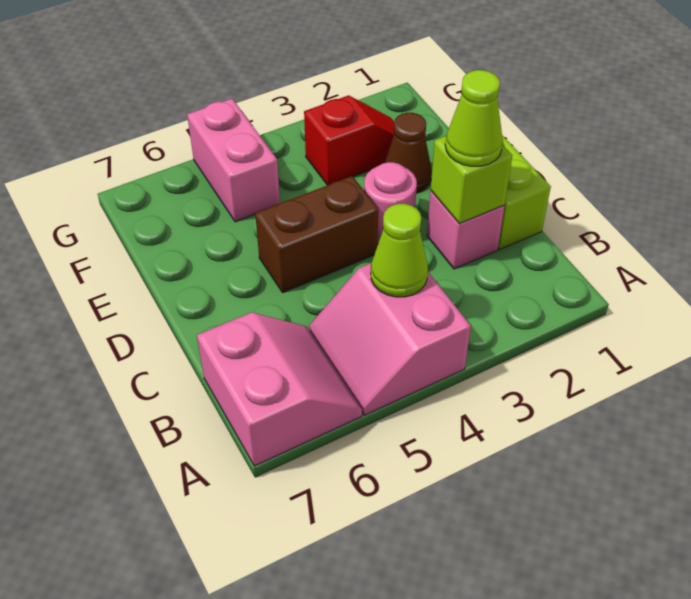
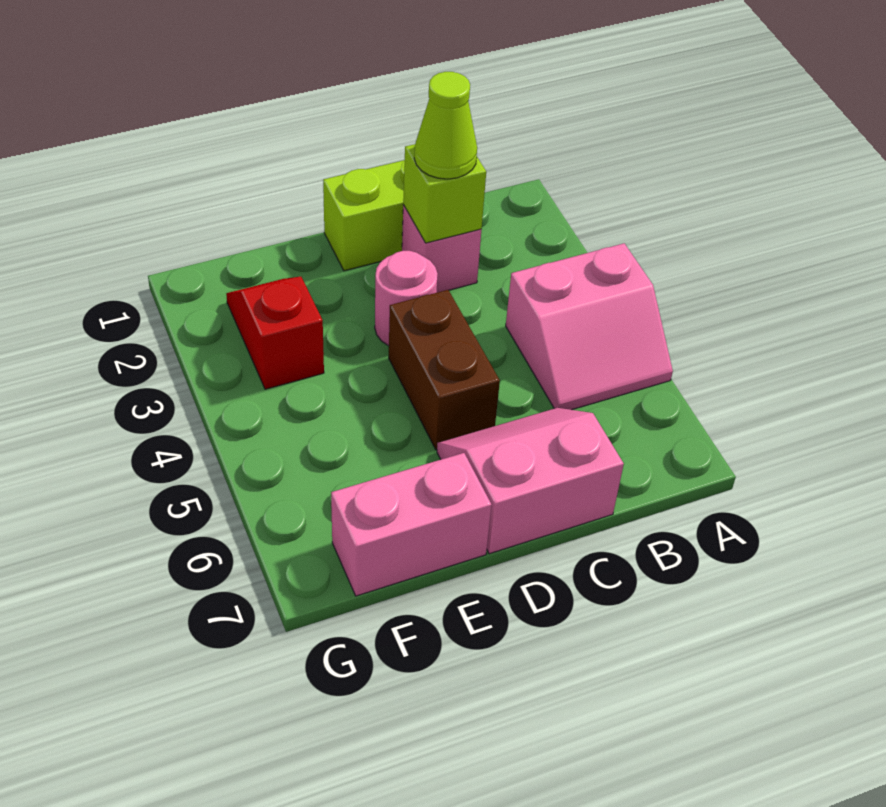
pink 2x2 slope [197,312,362,466] -> pink 2x2 slope moved to [437,408,624,554]
lime 1x1 cone [371,204,428,297] -> none
brown 1x1 cone [385,113,432,193] -> none
pink 1x2 brick [187,99,280,222] -> pink 1x2 brick moved to [331,453,492,596]

